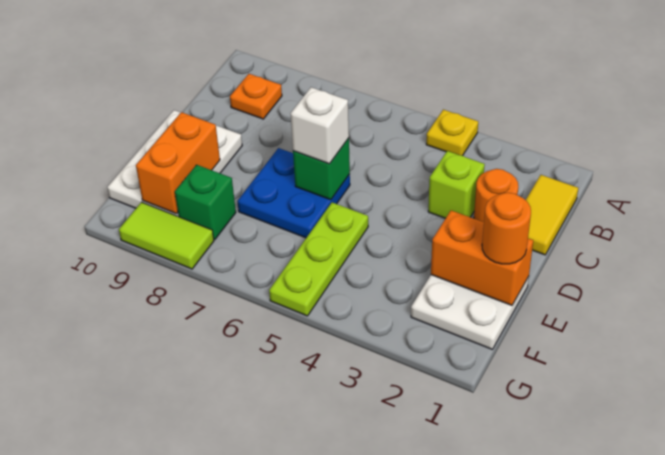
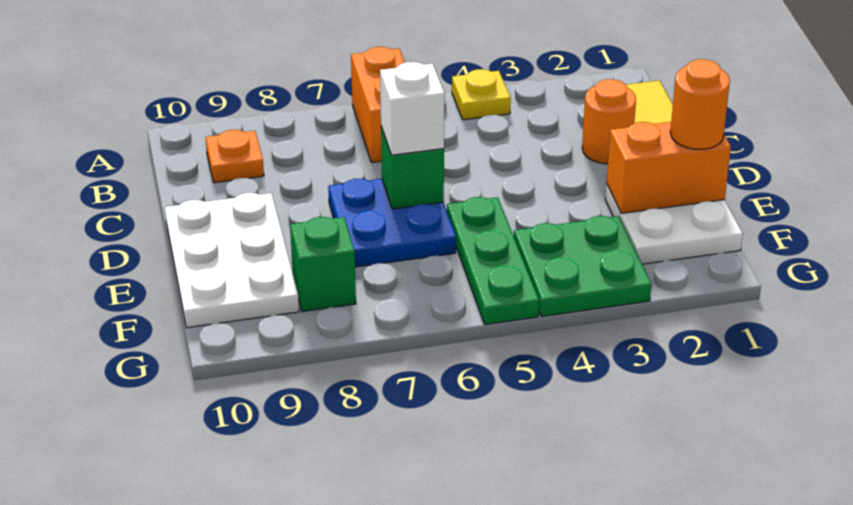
lime 1x1 brick [428,151,485,218] -> none
lime 1x3 plate [269,202,368,316] -> green 1x3 plate [447,197,539,325]
orange 1x2 brick [136,112,220,214] -> orange 1x2 brick moved to [351,47,405,162]
none -> green 2x2 plate [514,216,651,317]
lime 1x2 tile [119,202,214,269] -> none

